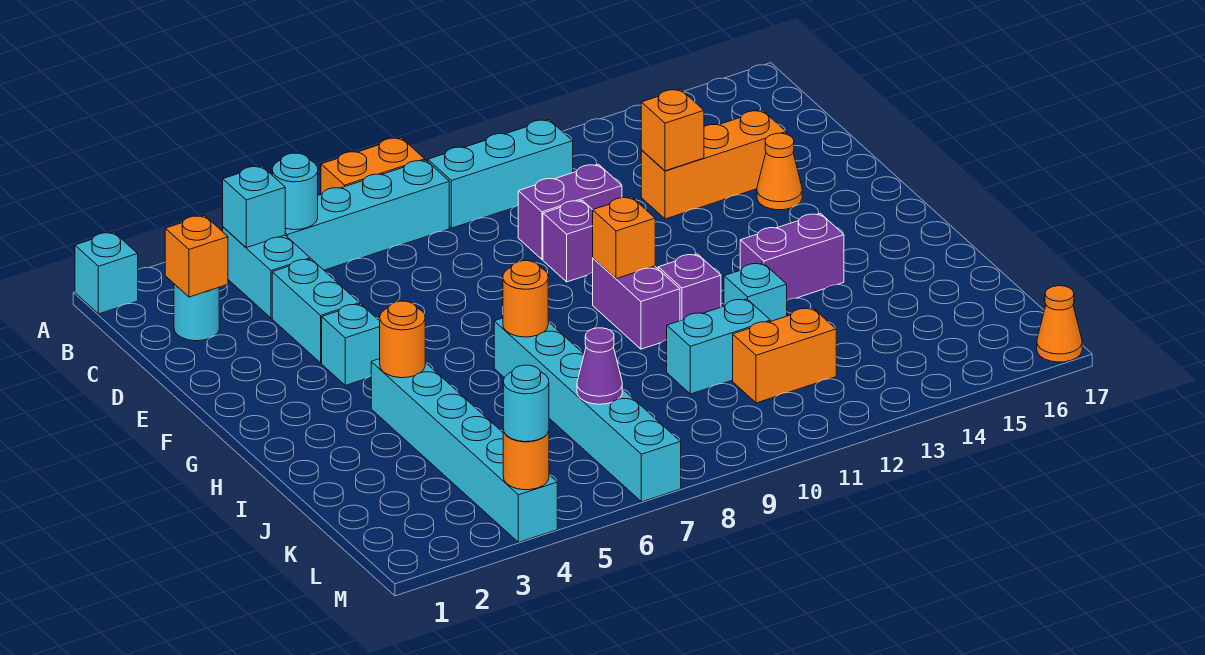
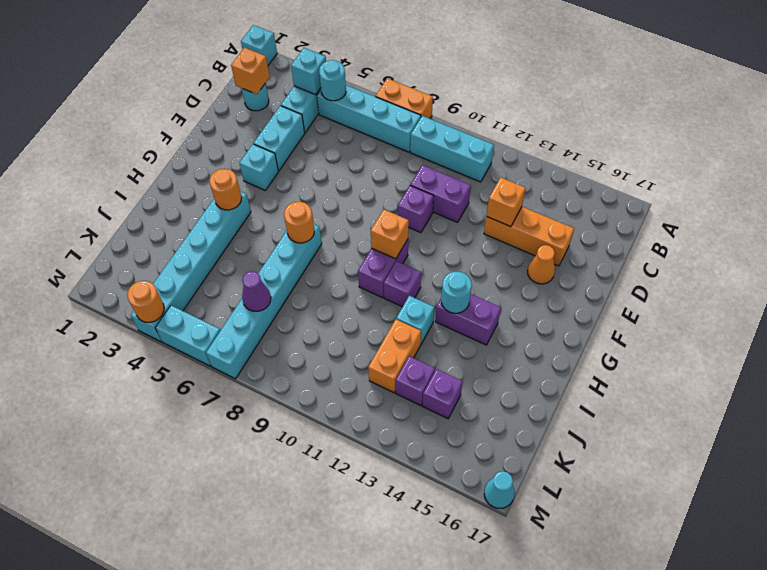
cyan 1x2 brick [667,299,770,394] -> cyan 1x2 brick moved to [155,305,221,366]
orange 1x2 brick [733,308,836,403] -> orange 1x2 brick turned to [368,319,421,393]
none -> purple 1x1 brick [396,356,435,406]
none -> purple 1x1 brick [423,369,463,419]
cyan 1x1 round brick [503,365,549,442] -> cyan 1x1 round brick moved to [441,272,472,313]
orange 1x1 cone [1037,286,1082,362] -> cyan 1x1 cone [484,471,515,508]

